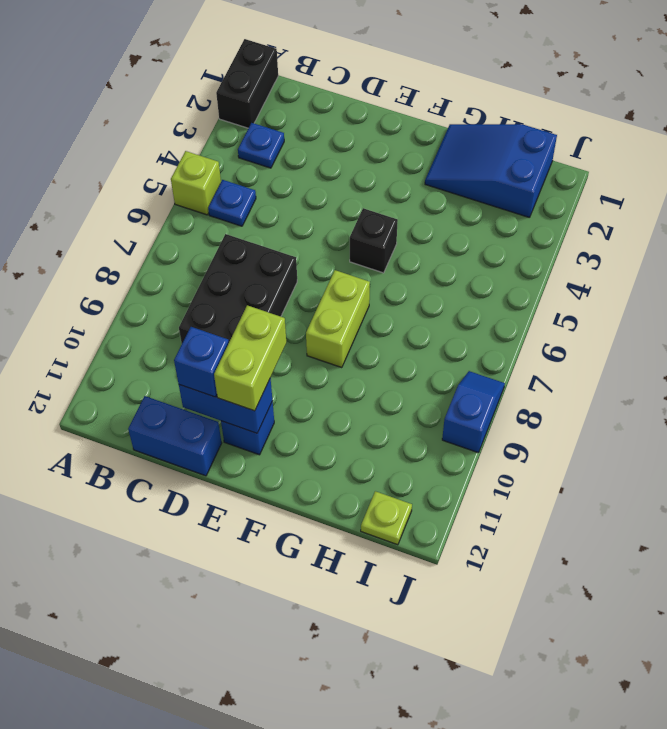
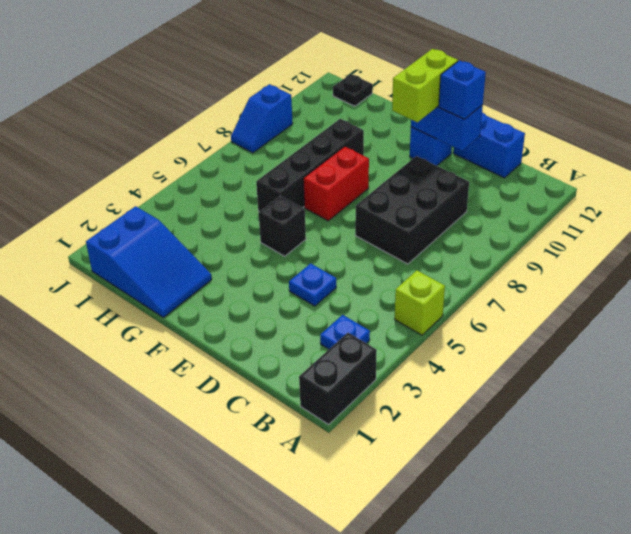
blue 1x1 plate [208,180,256,226] -> blue 1x1 plate moved to [289,263,336,306]
lime 1x2 brick [306,270,370,368] -> red 1x2 brick [303,146,369,221]
none -> black 1x4 brick [256,119,364,212]
lime 1x1 plate [361,491,412,545] -> black 1x1 plate [333,74,373,106]

